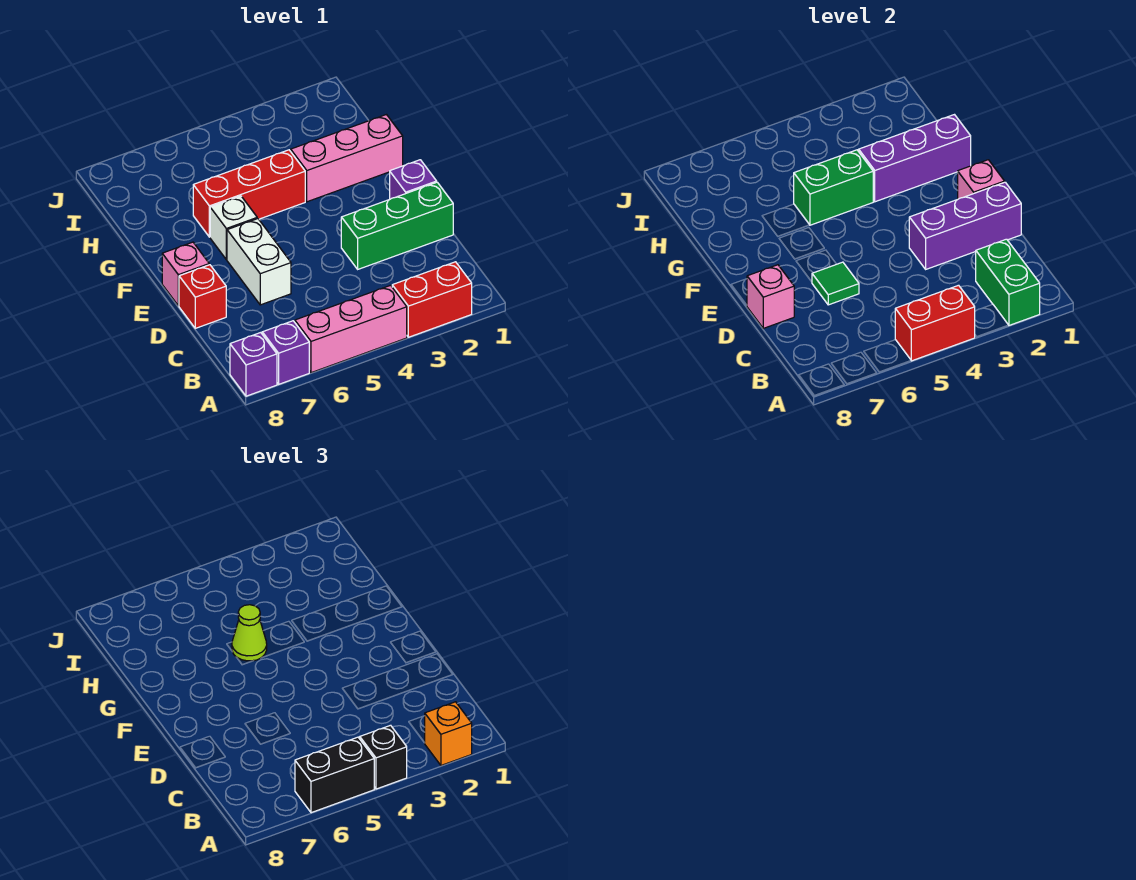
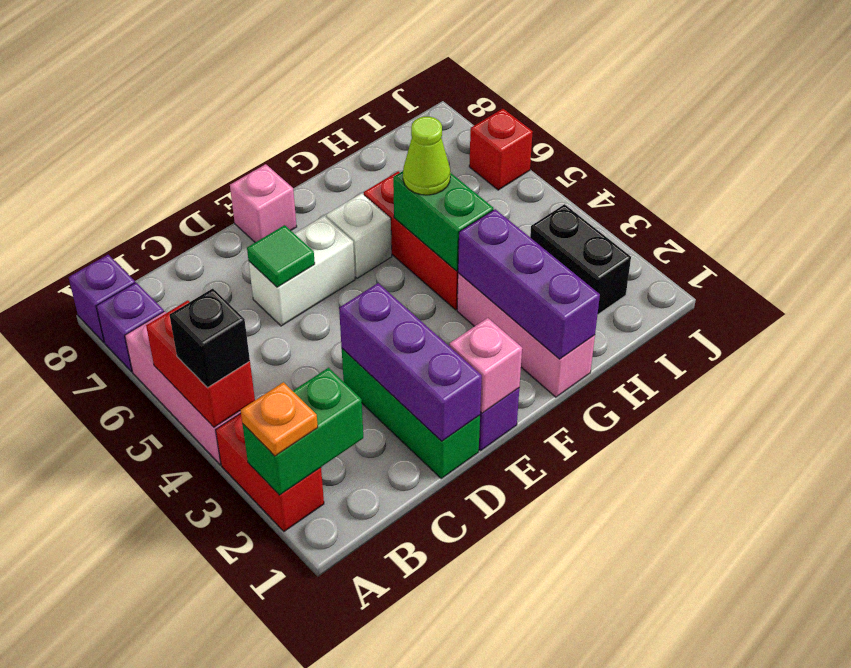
orange 1x1 brick [425,702,472,765] -> orange 1x1 plate [241,382,318,456]
black 1x2 brick [295,737,374,813] -> black 1x2 brick moved to [530,204,631,314]
red 1x1 brick [179,265,226,328] -> red 1x1 brick moved to [469,109,533,190]
pink 1x1 brick [747,265,794,328] -> none

